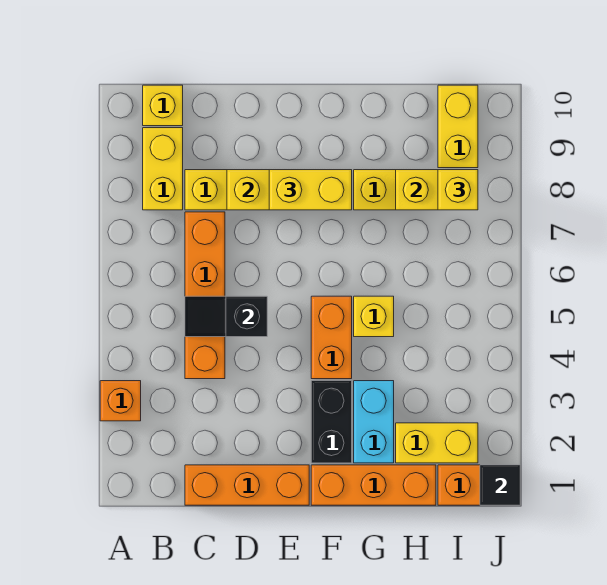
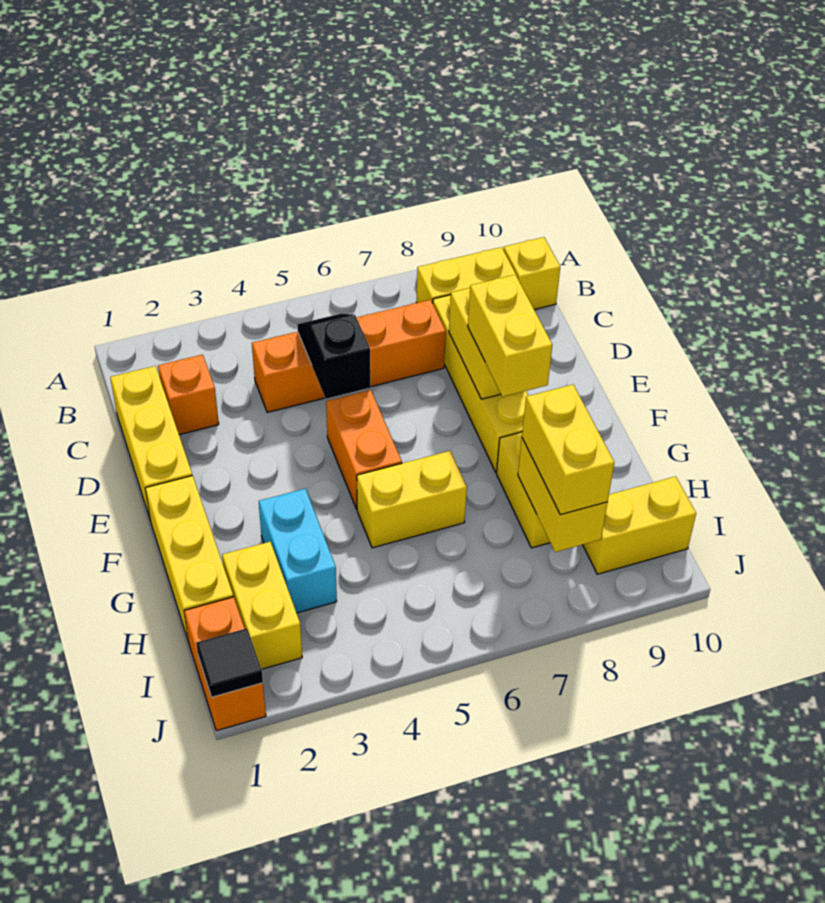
orange 1x1 brick [100,381,141,421] -> orange 1x1 brick moved to [158,355,219,435]
orange 1x3 brick [185,465,309,505] -> yellow 1x3 brick [110,366,192,521]
orange 1x3 brick [311,465,436,505] -> yellow 1x3 brick [145,476,233,642]
black 1x2 brick [311,381,352,463] -> none
orange 1x2 brick [311,296,352,379] -> orange 1x2 brick turned to [326,390,402,509]
cyan 1x2 brick [354,381,394,463] -> cyan 1x2 brick turned to [259,489,337,613]
yellow 1x1 brick [354,296,394,337] -> yellow 1x2 brick [357,451,467,548]
yellow 1x1 brick [438,170,478,210] -> yellow 1x2 brick [522,385,614,515]

